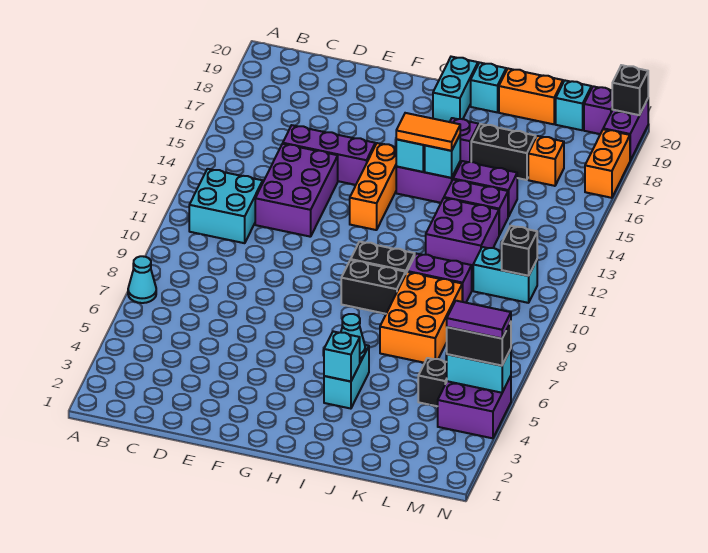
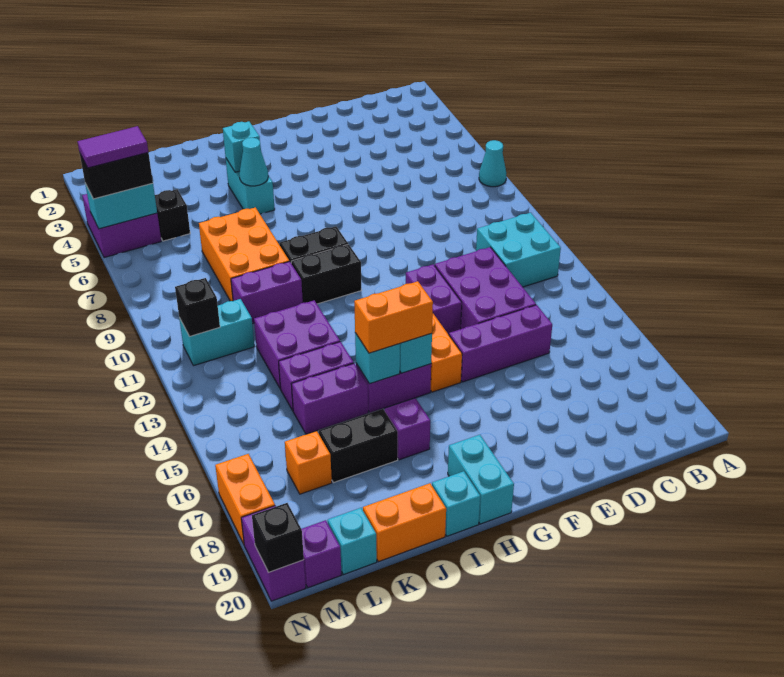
none -> purple 1x2 brick [406,264,462,335]
orange 1x2 tile [396,113,460,151] -> orange 1x2 brick [354,281,433,353]

